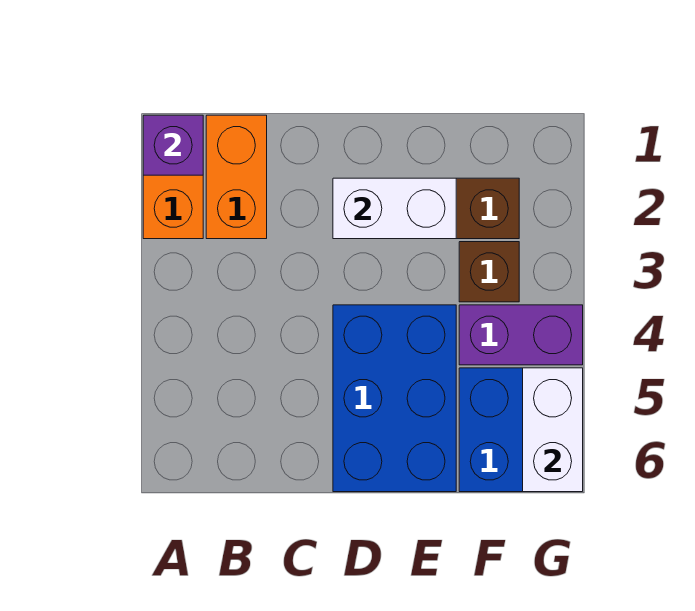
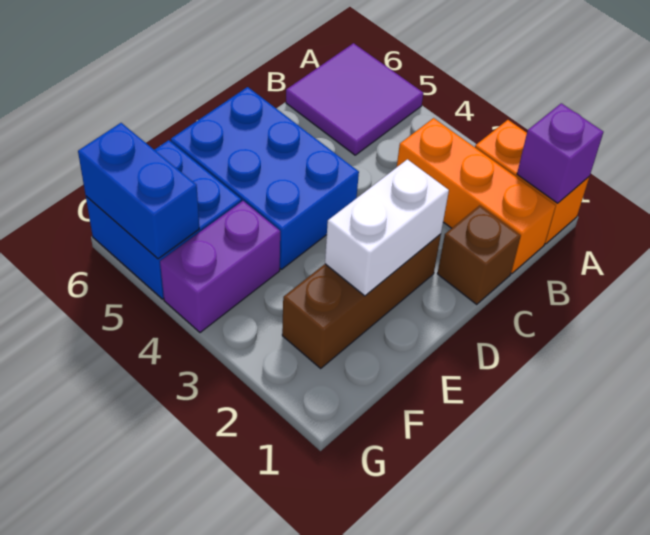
none -> purple 2x2 tile [286,43,423,155]
orange 1x2 brick [206,115,267,239] -> orange 1x3 brick [397,118,556,274]
brown 1x1 brick [459,242,519,302] -> brown 1x1 brick moved to [437,205,521,304]
white 1x2 brick [523,368,583,492] -> blue 1x2 brick [78,123,199,259]

